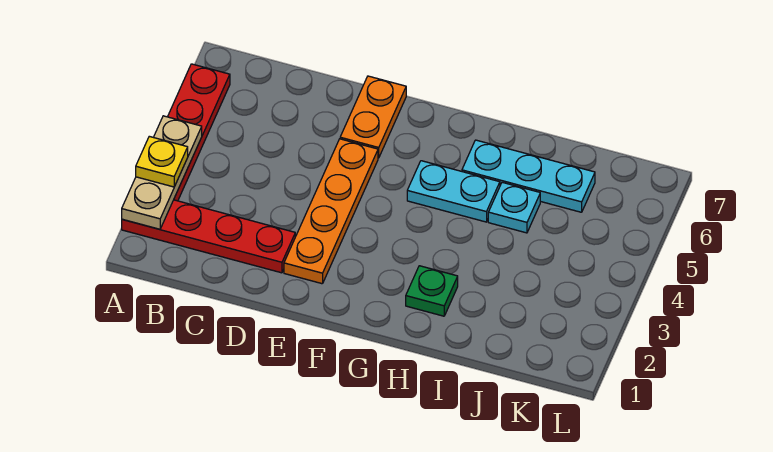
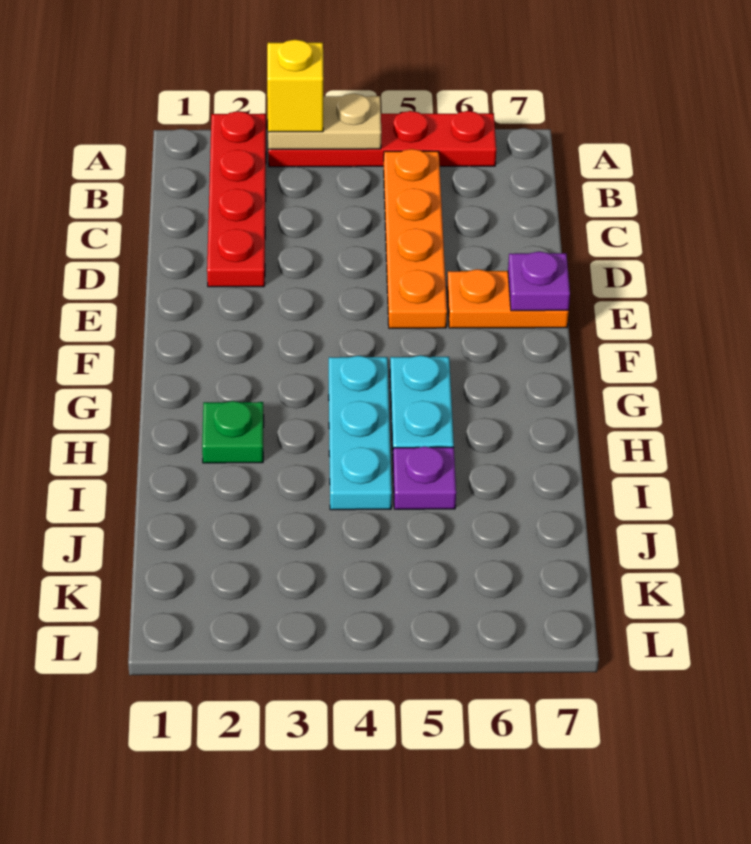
tan 1x3 plate [122,116,202,229] -> tan 1x2 plate [268,93,381,149]
yellow 1x1 plate [136,136,188,187] -> yellow 1x1 brick [267,40,323,132]
orange 1x4 plate [284,139,378,284] -> orange 1x4 plate turned to [384,149,447,328]
none -> purple 1x1 plate [508,251,570,311]
cyan 1x3 plate [462,140,595,212] -> cyan 1x3 plate moved to [329,356,392,510]
cyan 1x1 plate [488,182,540,233] -> purple 1x1 plate [393,447,456,509]

